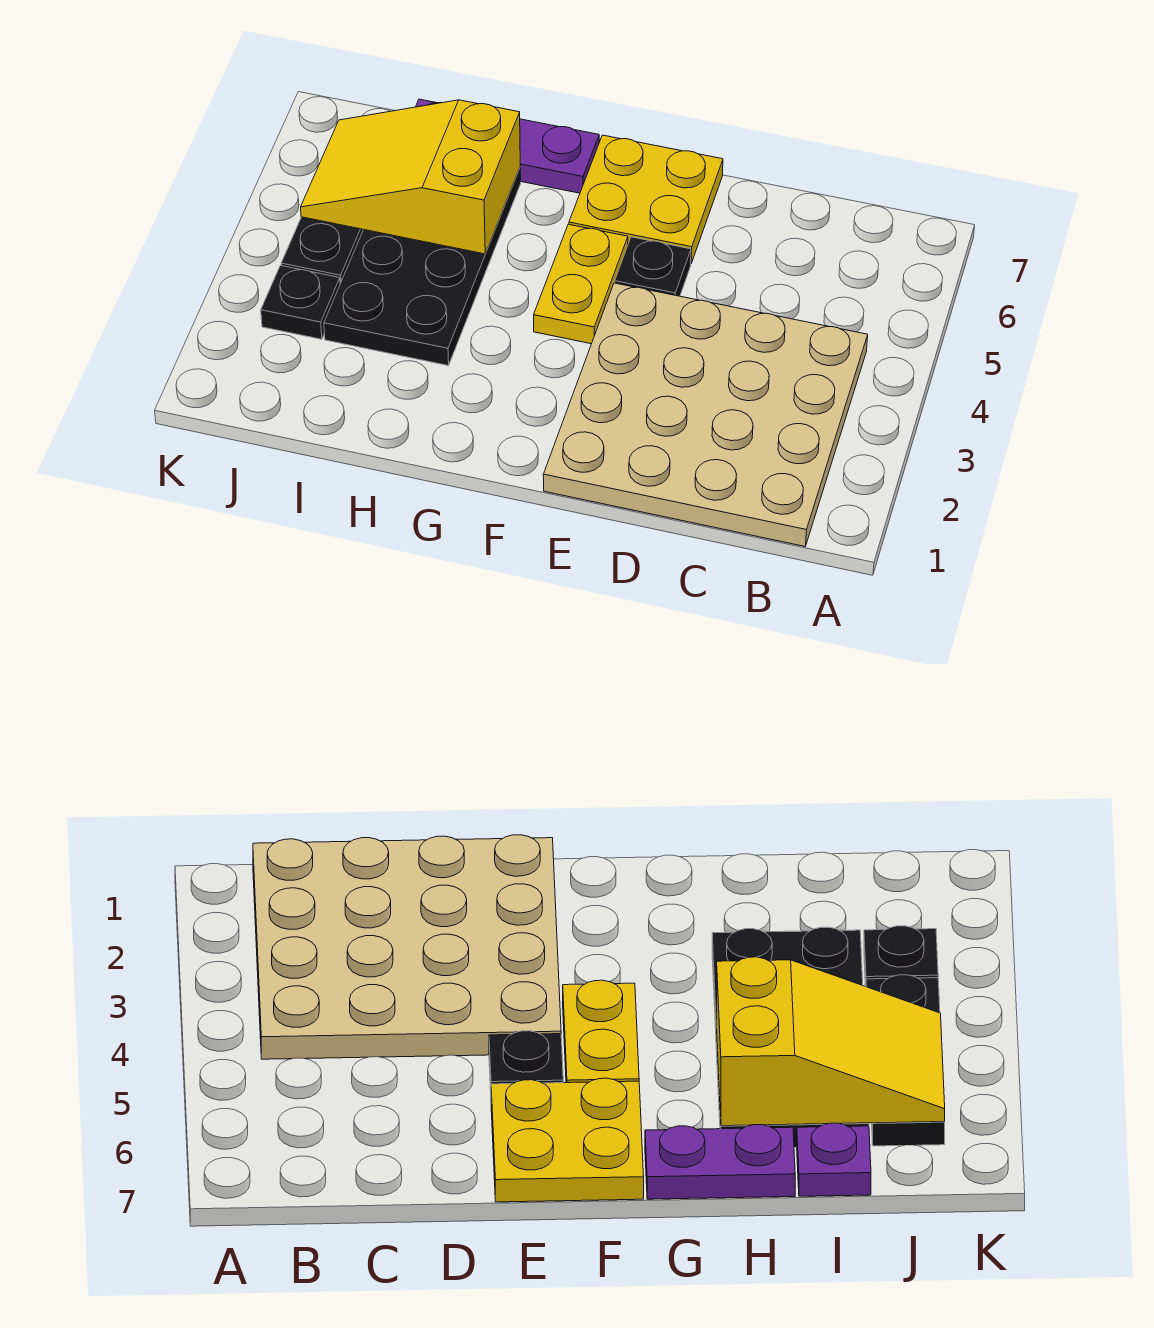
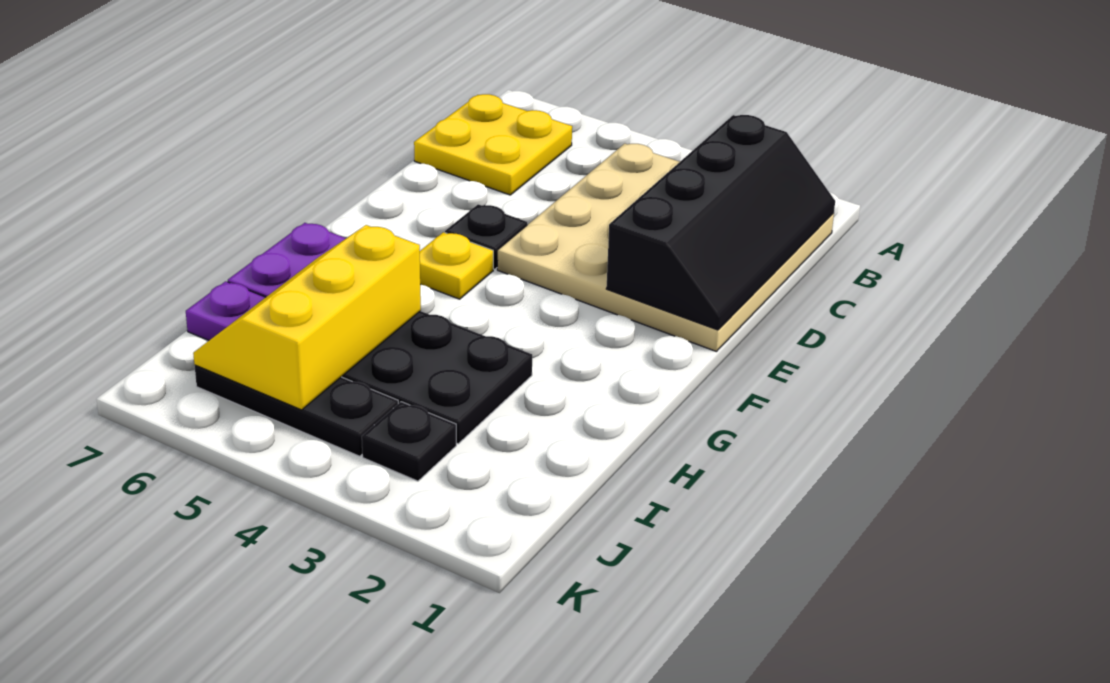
none -> black 2x4 slope [606,115,835,330]
yellow 2x2 plate [569,135,723,263] -> yellow 2x2 plate moved to [414,94,572,195]
yellow 1x2 plate [534,224,628,344] -> yellow 1x1 plate [420,232,493,299]
yellow 2x3 slope [301,100,520,254] -> yellow 2x3 slope turned to [193,225,421,410]

